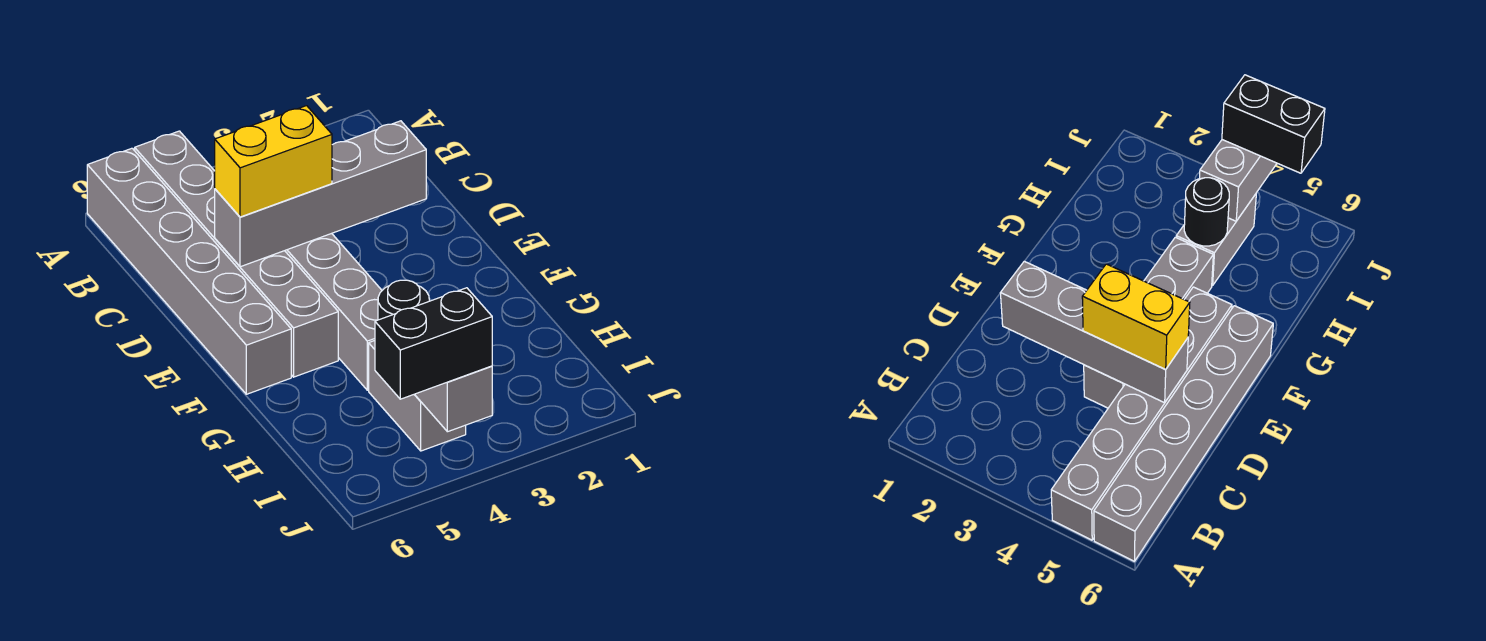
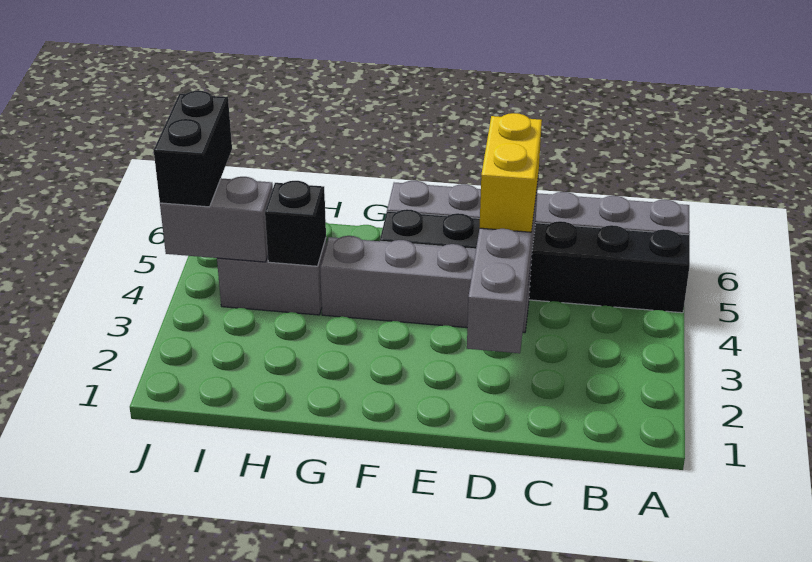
grey 1x6 brick [135,131,338,377] -> black 1x6 brick [380,209,690,313]
black 1x1 round brick [378,280,429,320] -> black 1x1 brick [265,181,326,266]

